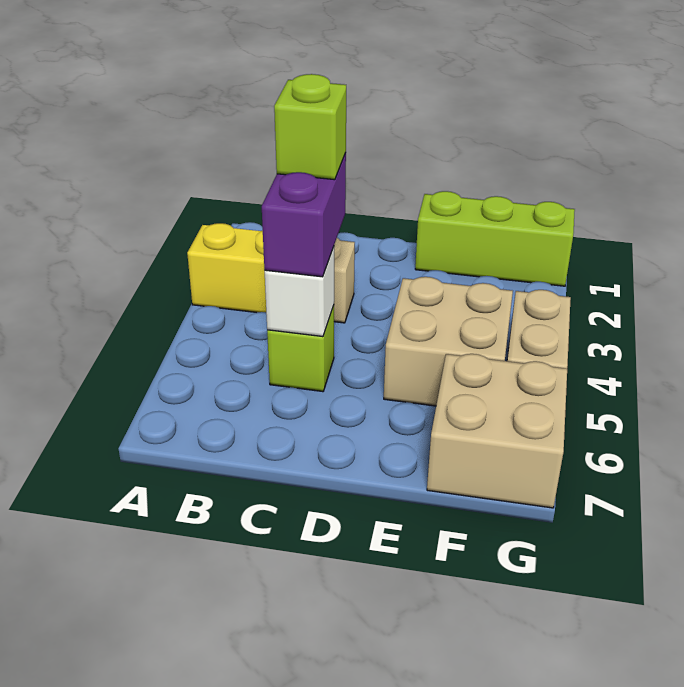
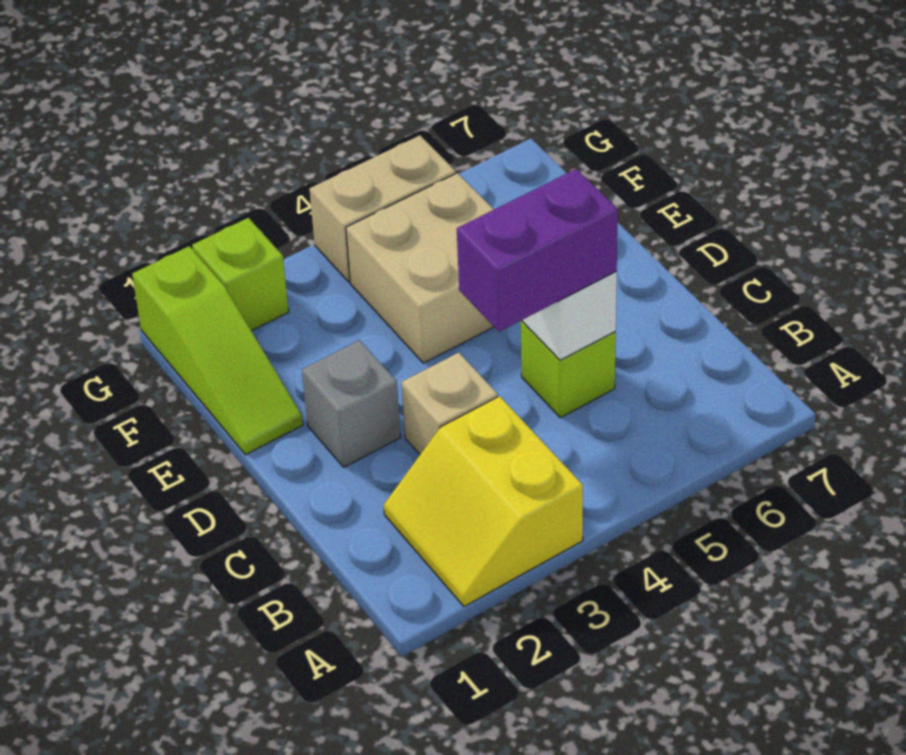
lime 1x1 brick [274,74,346,180] -> lime 1x1 brick moved to [192,218,289,331]
none -> grey 1x1 brick [302,340,401,467]
lime 1x3 brick [415,191,575,286] -> lime 1x3 slope [132,246,303,455]
tan 2x2 brick [427,354,567,508] -> none

